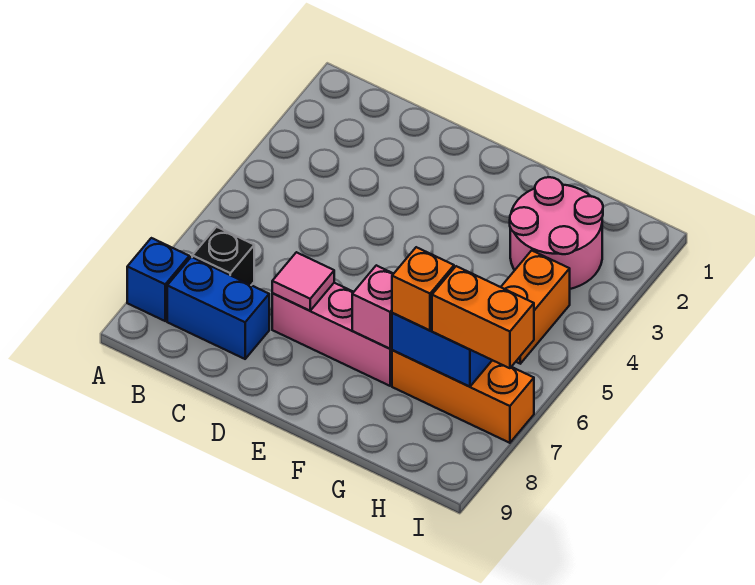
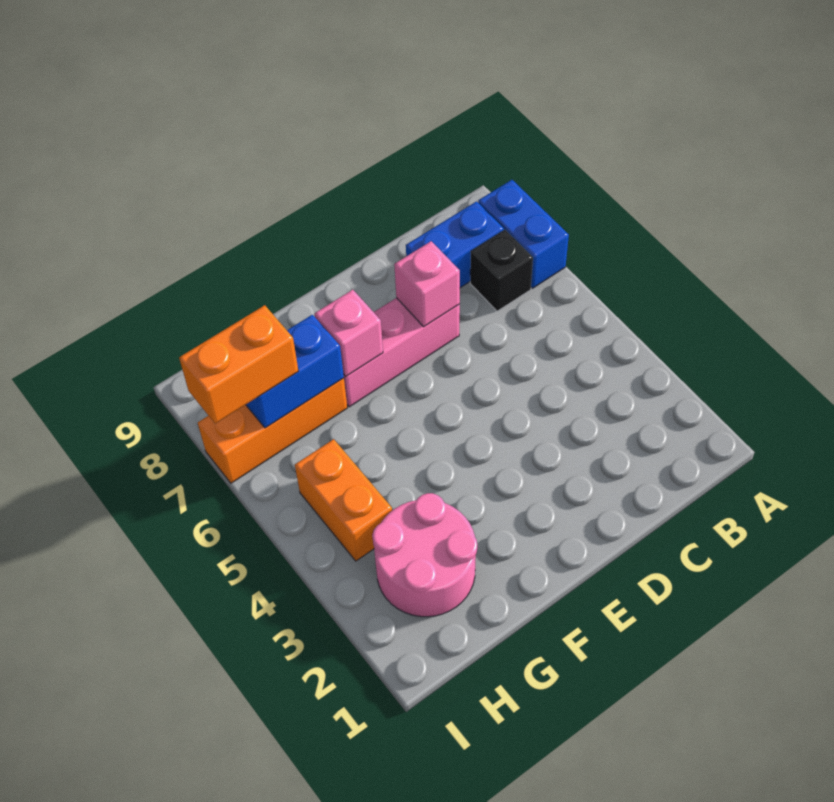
blue 1x1 brick [127,238,189,321] -> blue 1x2 brick [478,180,569,288]
pink 1x1 tile [272,252,334,311] -> pink 1x1 brick [394,241,460,327]
orange 1x1 brick [392,247,454,330] -> none

